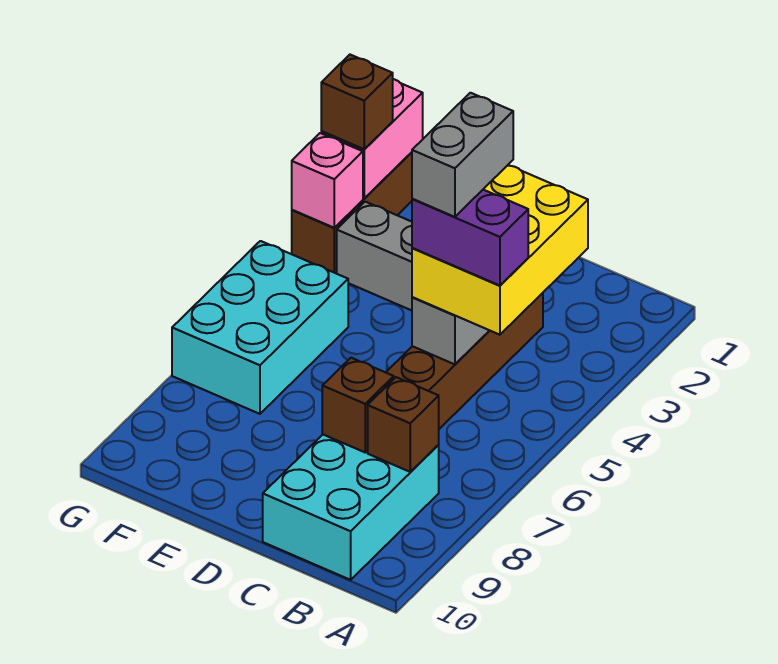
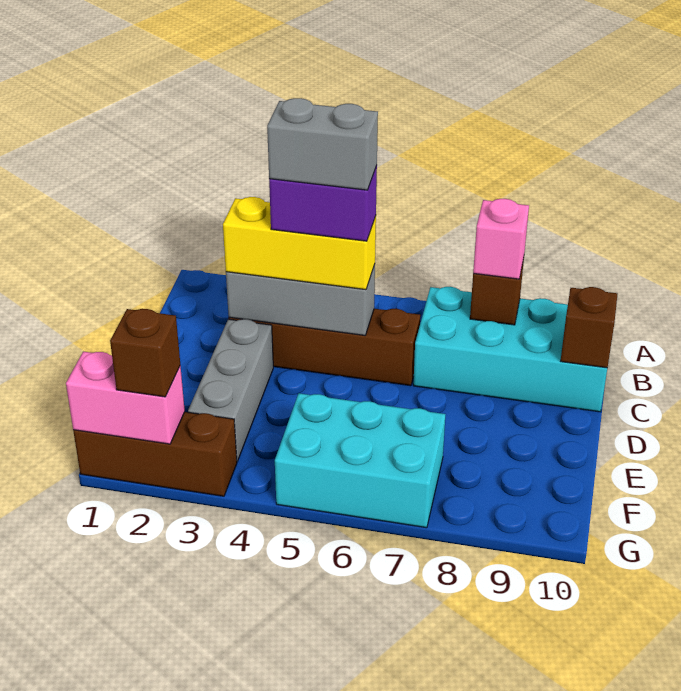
yellow 2x3 brick [412,165,588,335] -> yellow 1x3 brick [223,197,376,290]
purple 1x2 brick [412,190,528,286] -> purple 1x2 brick turned to [269,166,377,241]
cyan 2x3 brick [263,435,439,580] -> cyan 2x4 brick [413,287,607,412]
brown 1x1 brick [322,358,394,452] -> brown 1x1 brick moved to [561,287,617,368]
pink 1x1 brick [292,133,363,228] -> pink 1x1 brick moved to [473,199,529,279]

